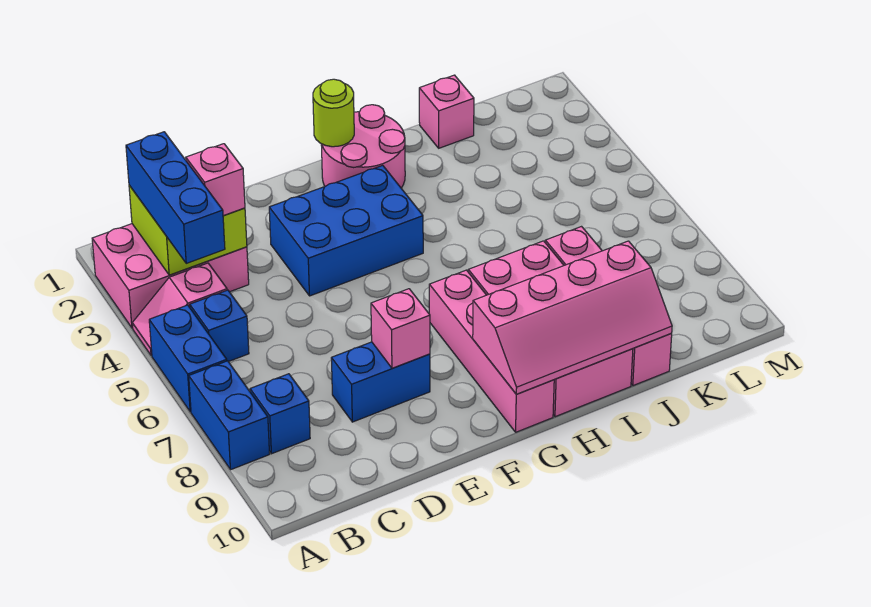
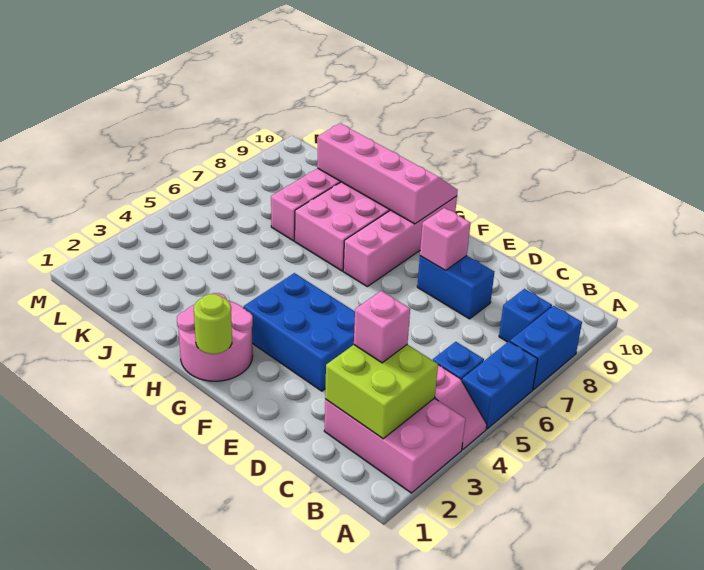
blue 1x3 brick [126,132,225,263] -> none
pink 1x1 brick [419,75,474,148] -> none

